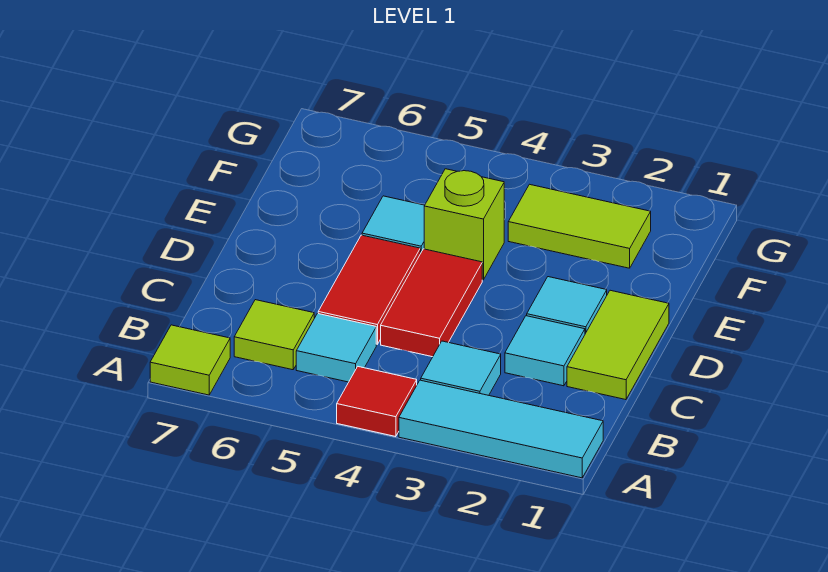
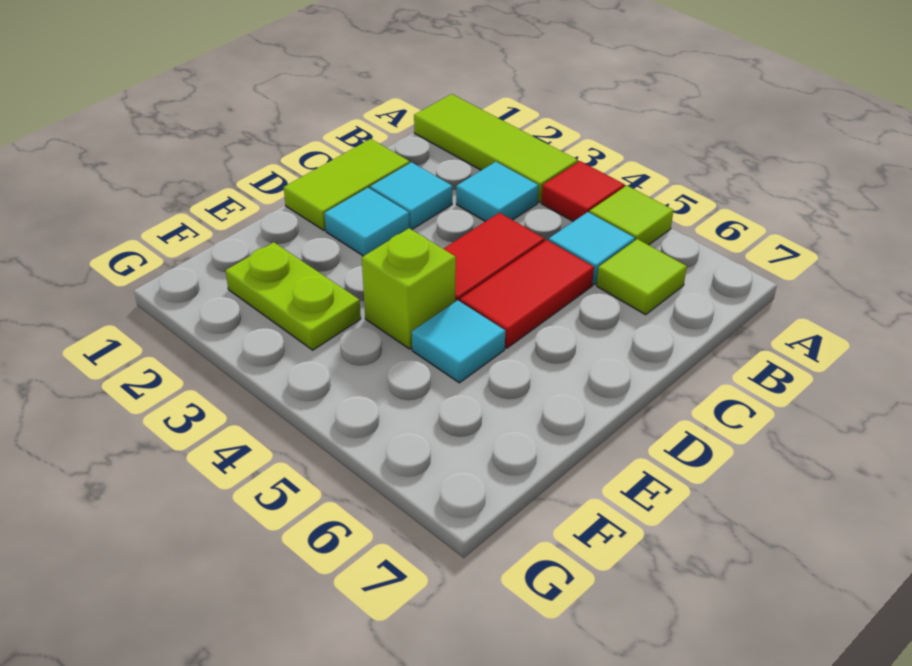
cyan 1x3 tile [399,380,603,478] -> lime 1x3 tile [414,94,578,202]
lime 1x1 tile [150,325,230,395] -> lime 1x1 tile moved to [590,186,673,245]
lime 1x2 tile [508,184,651,268] -> lime 1x2 plate [226,242,361,350]

